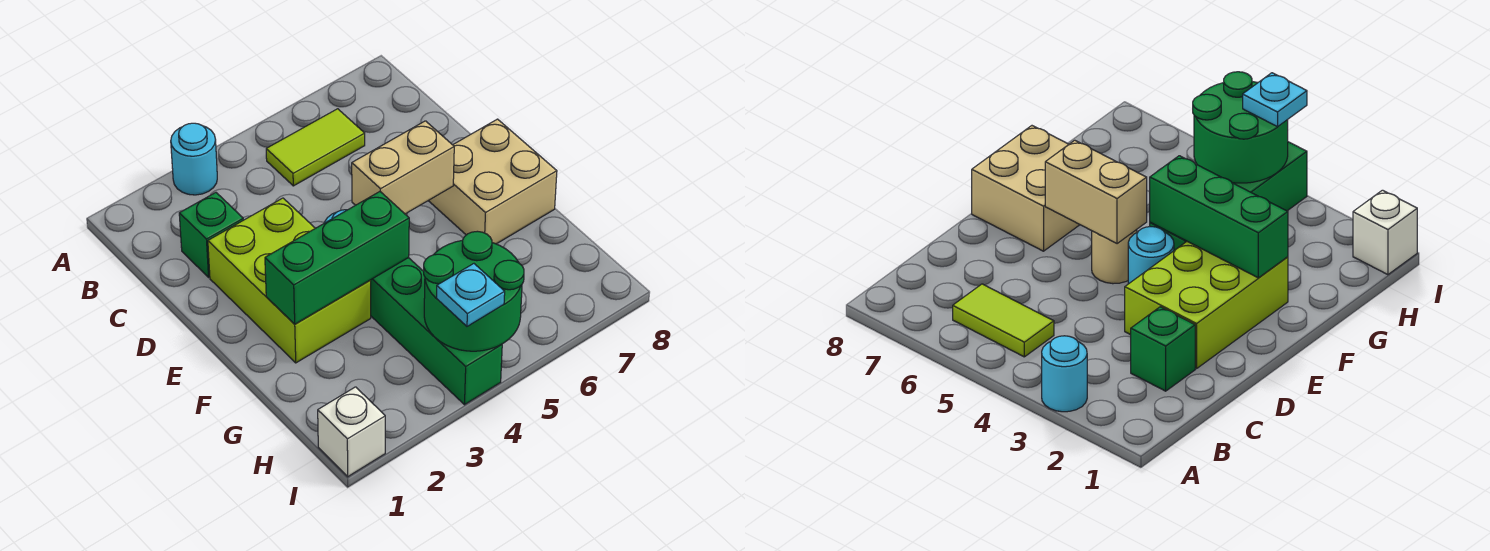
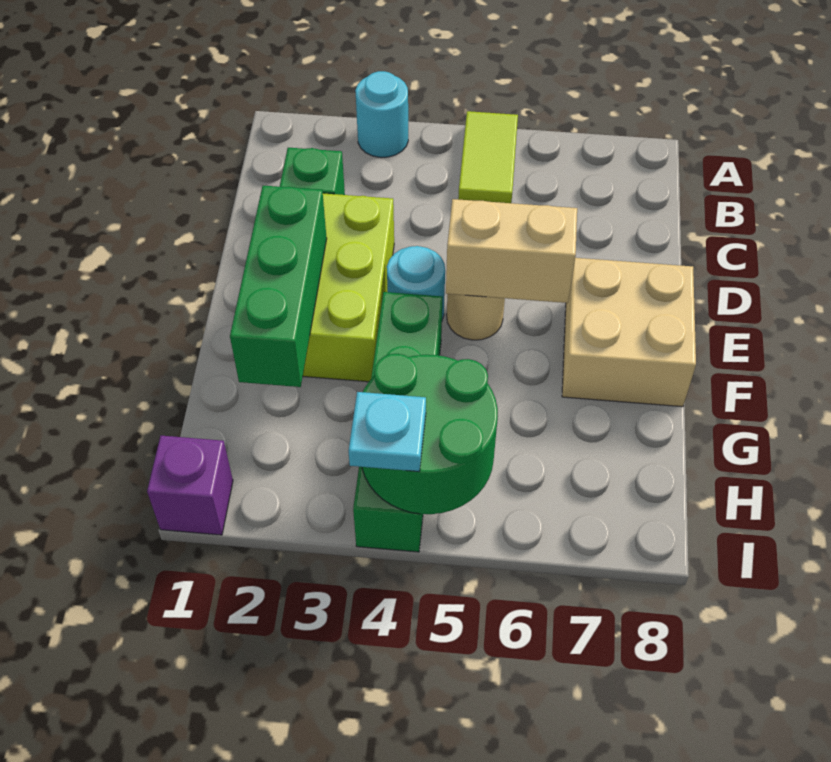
lime 1x2 tile [266,109,365,186] -> lime 1x2 tile turned to [458,111,518,203]
green 1x3 brick [265,192,409,324] -> green 1x3 brick turned to [230,186,327,387]
white 1x1 brick [318,387,385,477] -> purple 1x1 brick [147,436,233,535]

